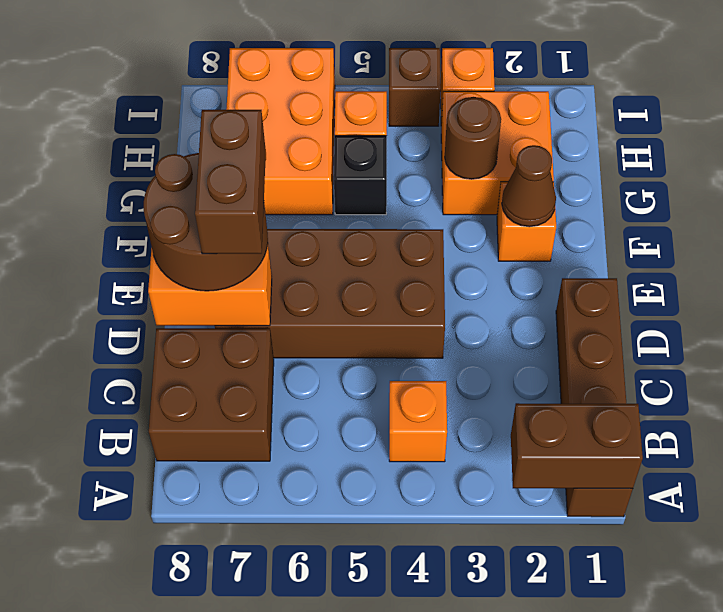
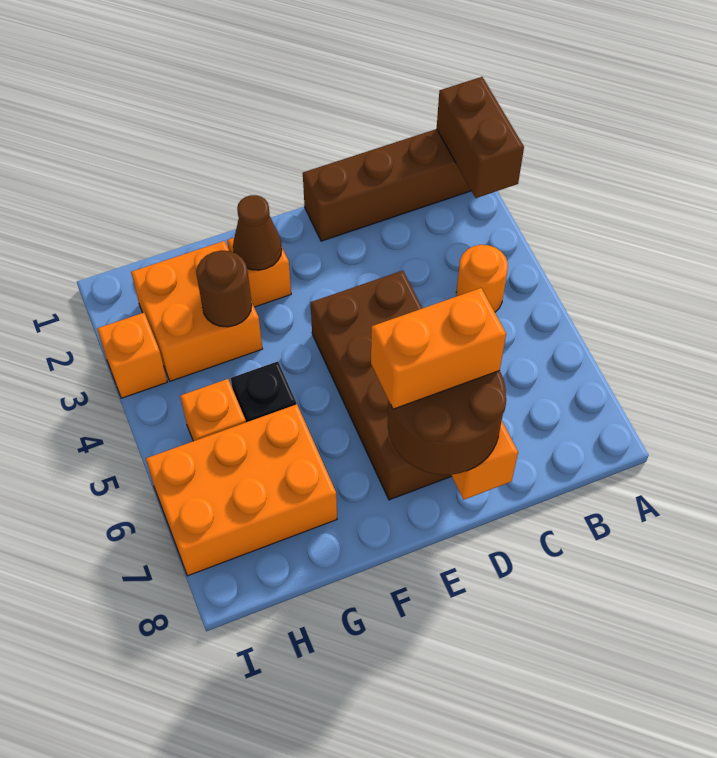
orange 1x1 brick [389,381,447,462] -> orange 1x1 round brick [456,245,508,312]
brown 2x2 brick [149,328,274,461] -> none
brown 1x2 brick [195,109,266,254] -> orange 1x2 brick [371,288,506,409]
brown 1x1 brick [389,48,441,126] -> none

